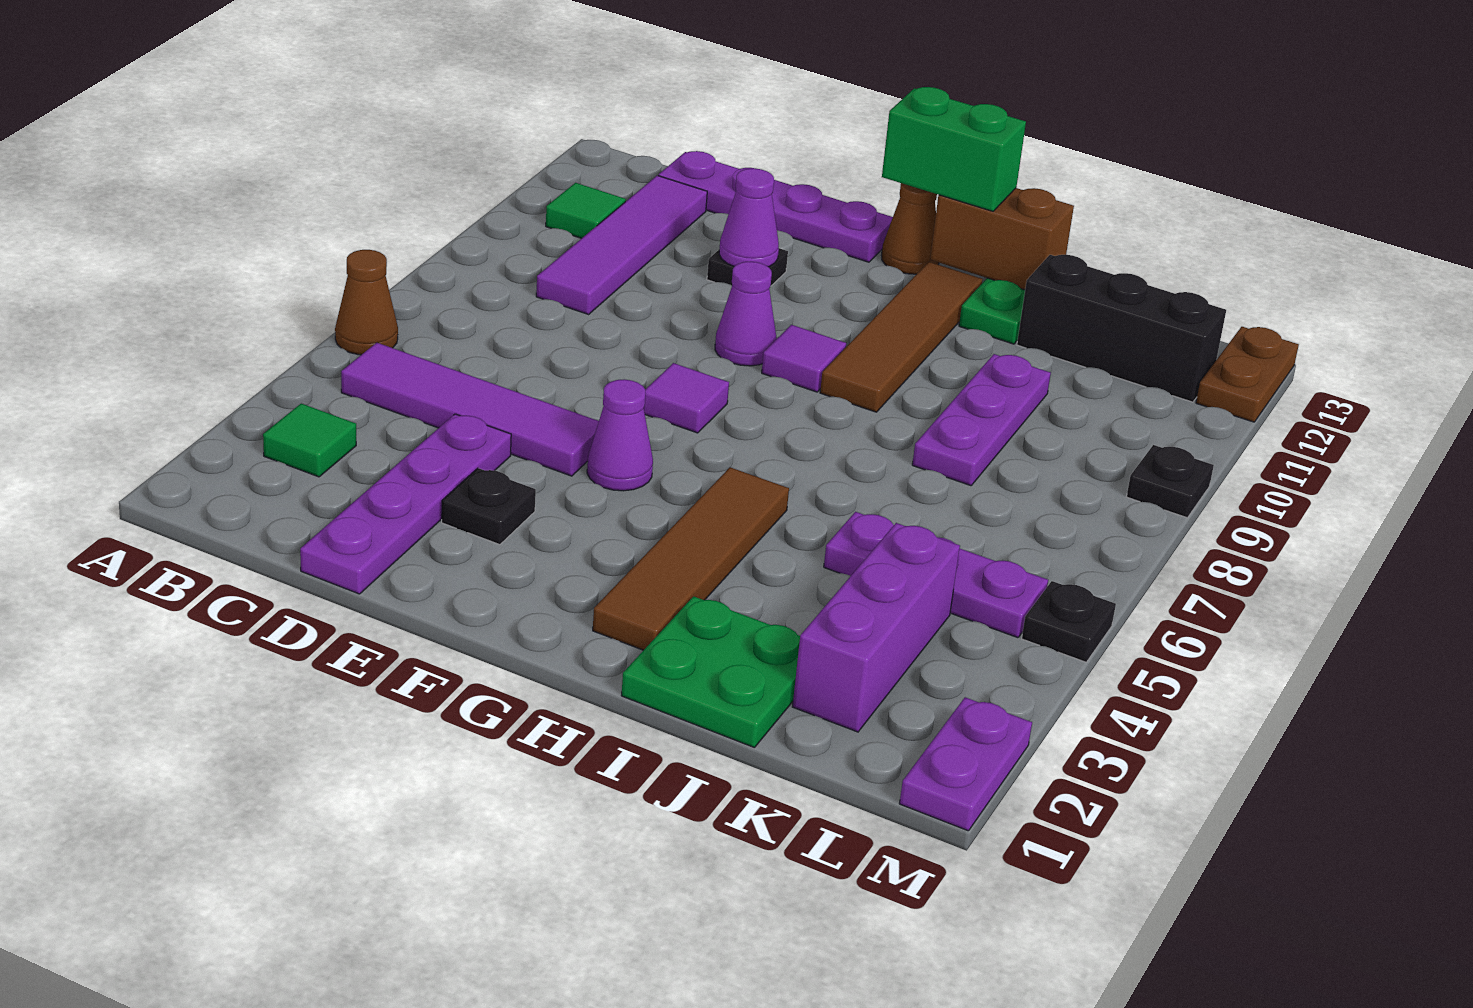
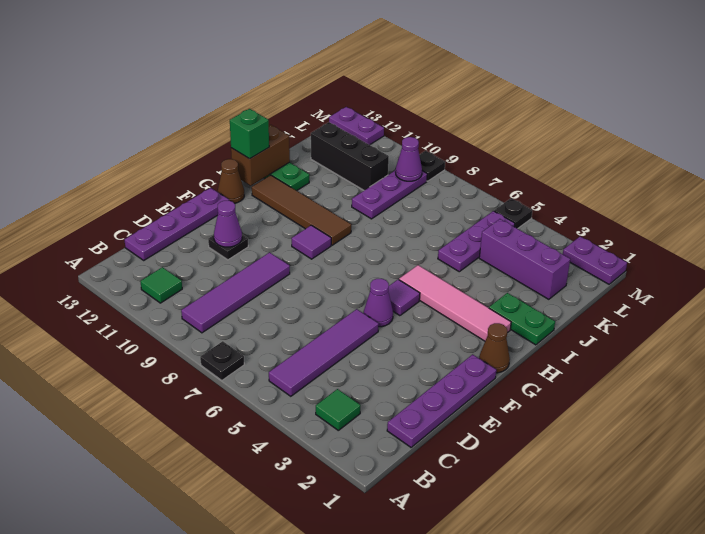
brown 1x1 cone [335,250,398,355] -> brown 1x1 cone moved to [479,323,510,373]
purple 1x4 tile [536,175,707,314] -> purple 1x4 tile turned to [181,252,290,333]
purple 1x4 plate [300,414,511,594] -> purple 1x4 plate turned to [387,354,496,447]
black 1x1 plate [442,468,536,545] -> black 1x1 plate moved to [200,341,244,380]
purple 1x1 tile [644,363,729,433] -> purple 1x1 tile moved to [388,280,420,316]
purple 1x1 cone [715,262,777,366] -> purple 1x1 cone moved to [396,137,422,181]
green 1x2 brick [882,87,1026,211] -> green 1x1 brick [230,109,269,159]
brown 1x4 tile [593,467,789,650] -> pink 1x4 tile [399,265,511,341]
green 2x2 plate [621,596,800,748] -> green 1x2 plate [489,293,555,345]
purple 1x3 plate [912,354,1051,486] -> purple 1x3 plate turned to [352,170,427,219]
black 1x3 brick [1017,255,1226,402] -> black 1x3 brick turned to [311,122,389,190]
brown 1x2 plate [1196,327,1299,422] -> purple 1x2 plate [329,107,384,145]

